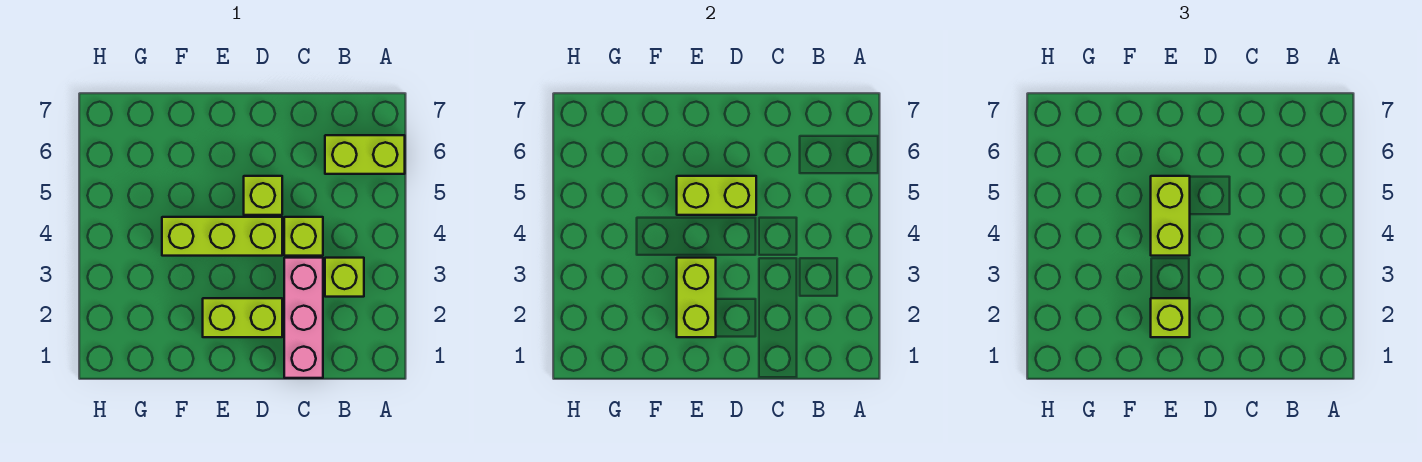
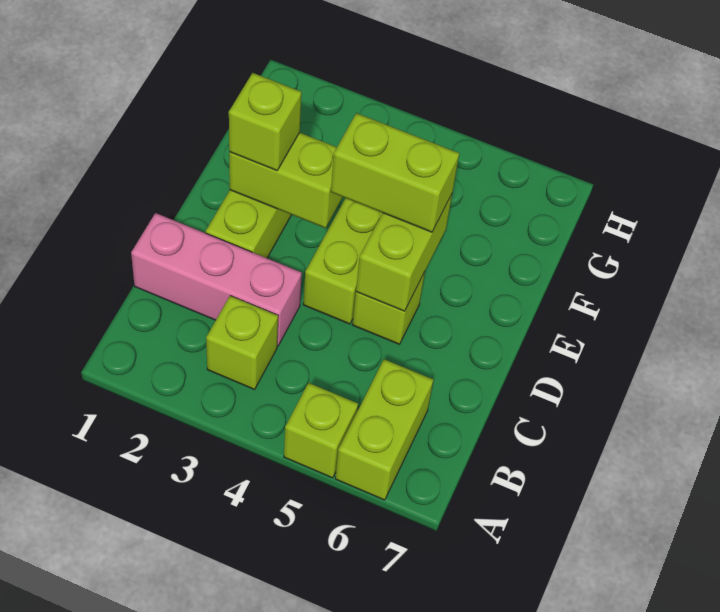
lime 1x1 brick [284,217,323,256] -> lime 1x1 brick moved to [284,383,358,478]

